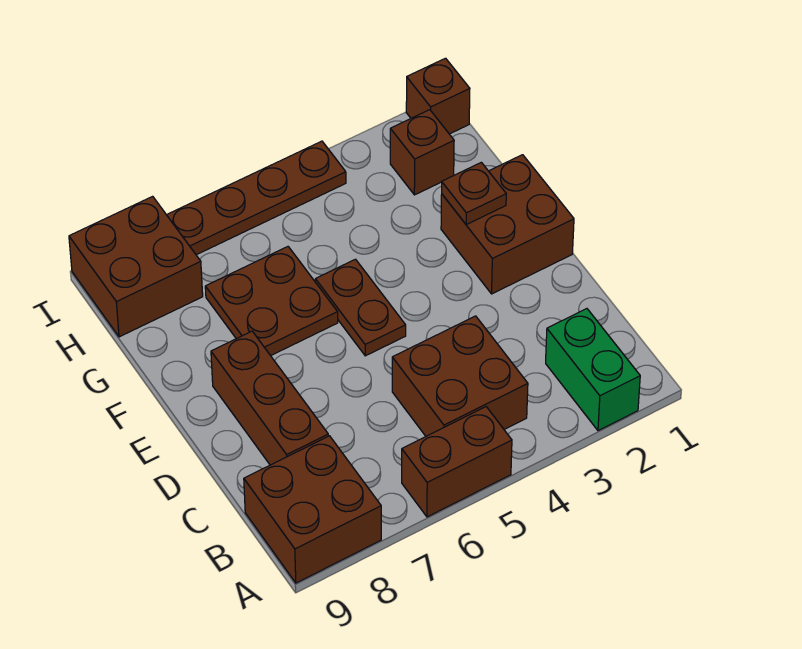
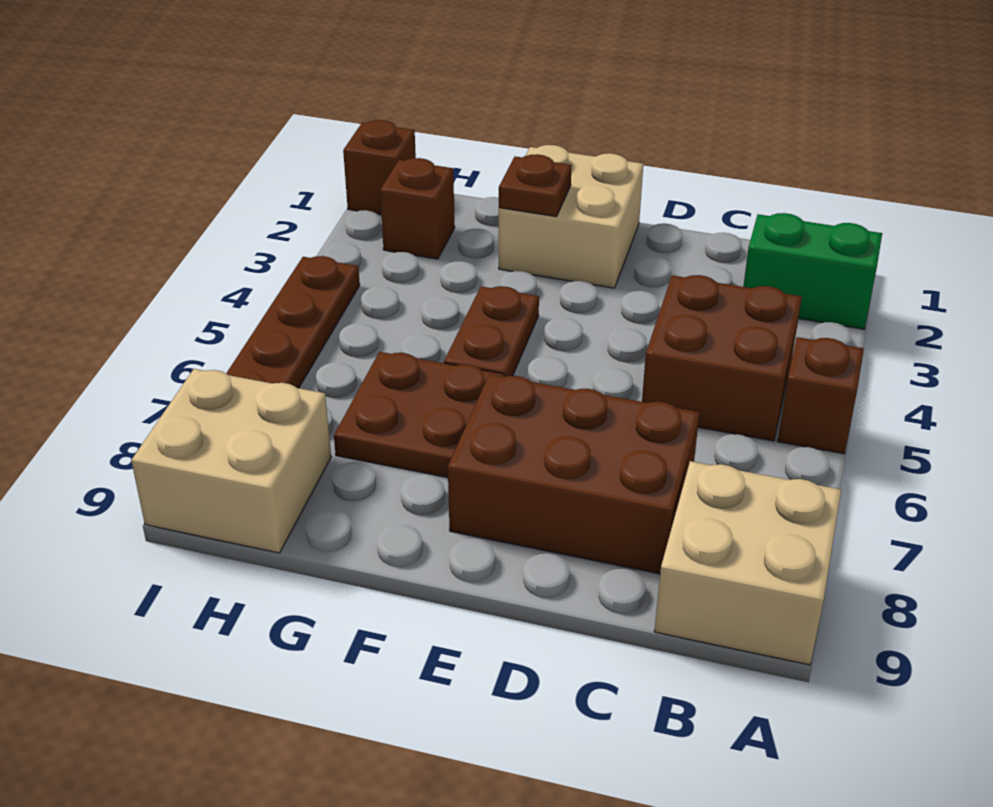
brown 1x2 brick [402,407,512,517] -> brown 1x1 brick [778,337,864,454]
brown 2x2 brick [244,436,381,583] -> tan 2x2 brick [654,461,841,665]
brown 1x3 brick [211,331,328,465] -> brown 2x3 brick [448,374,700,574]
brown 2x2 brick [441,155,574,294] -> tan 2x2 brick [499,145,643,288]
brown 1x2 plate [315,259,406,356] -> brown 1x2 plate turned to [444,286,539,377]
brown 2x2 brick [69,196,203,337] -> tan 2x2 brick [131,369,331,553]

